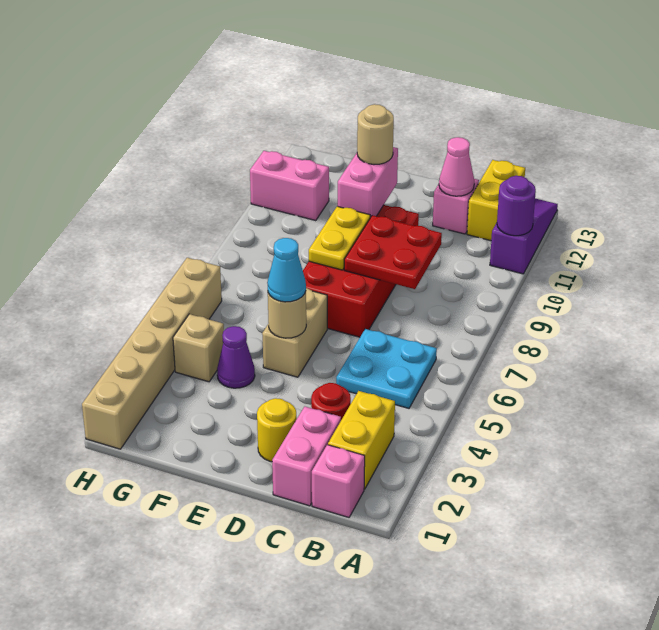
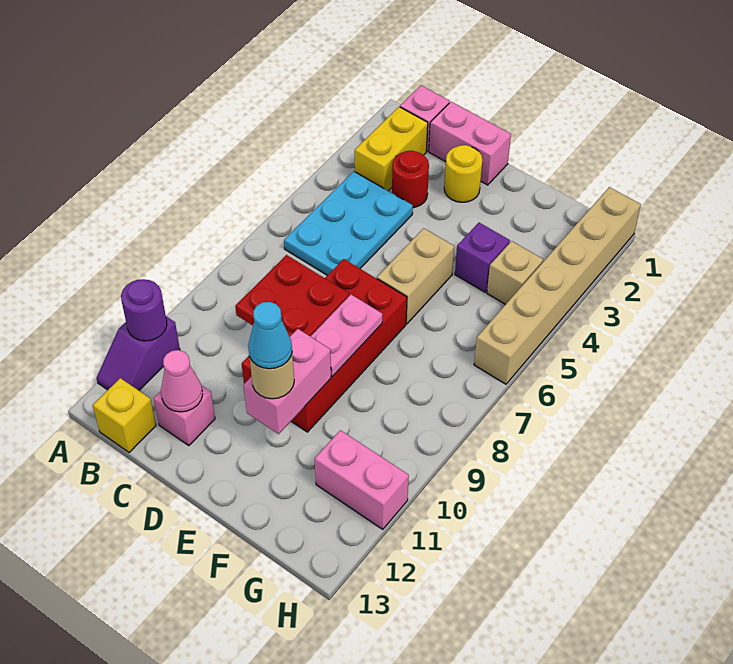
purple 1x3 slope [490,198,558,274] -> purple 1x2 slope [97,316,180,390]
cyan 2x2 plate [336,329,437,408] -> cyan 2x3 plate [284,171,413,275]
yellow 1x2 brick [467,160,525,241] -> yellow 1x1 brick [93,378,156,453]
pink 1x2 brick [272,407,341,506] -> pink 1x2 brick turned to [429,102,511,185]
tan 1x1 round brick [268,292,306,338] -> none
cyan 1x1 cone [267,238,306,302] -> cyan 1x1 cone moved to [248,302,292,369]
yellow 1x2 plate [309,206,370,270] -> pink 1x2 plate [310,295,382,377]
purple 1x1 cone [217,326,255,388] -> purple 1x1 brick [455,223,510,292]

